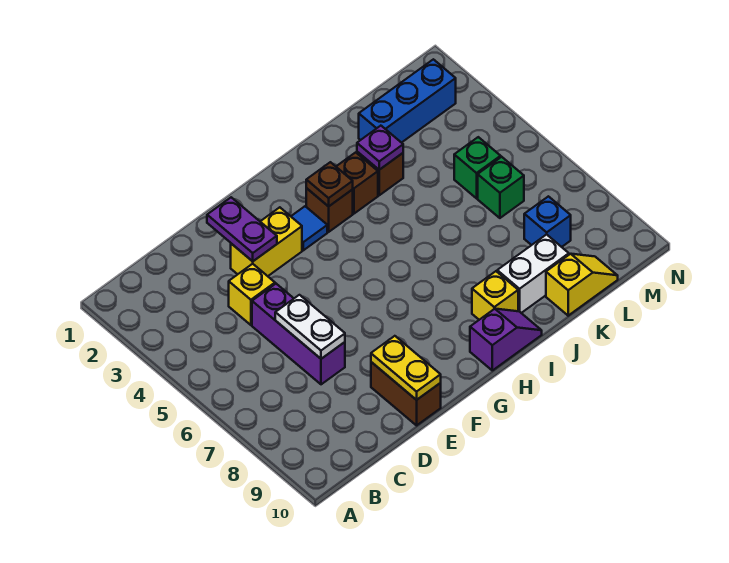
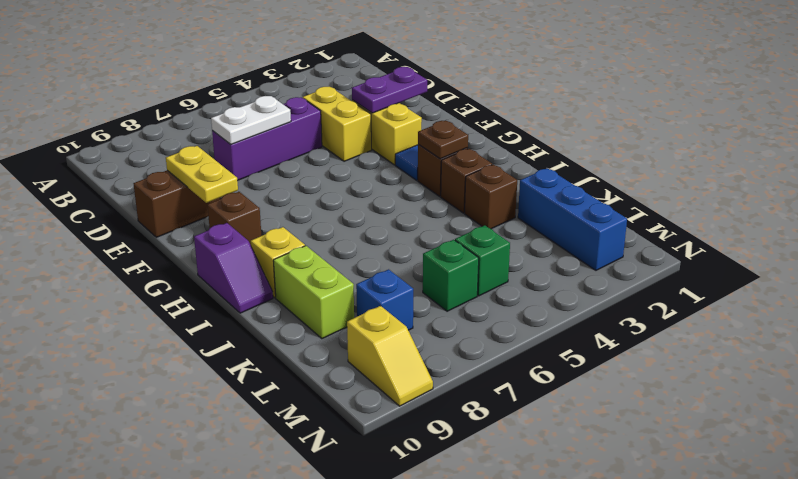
yellow 1x1 brick [229,264,275,325] -> yellow 1x2 brick [303,87,371,161]
yellow 1x2 plate [371,336,441,400] -> yellow 1x2 plate turned to [166,146,238,203]
none -> brown 1x1 brick [208,192,261,245]
purple 1x1 plate [357,126,403,170] -> none
white 1x2 brick [497,234,569,313] -> lime 1x2 brick [273,246,354,339]
yellow 1x2 slope [546,254,618,316] -> yellow 1x2 slope moved to [347,306,433,406]

